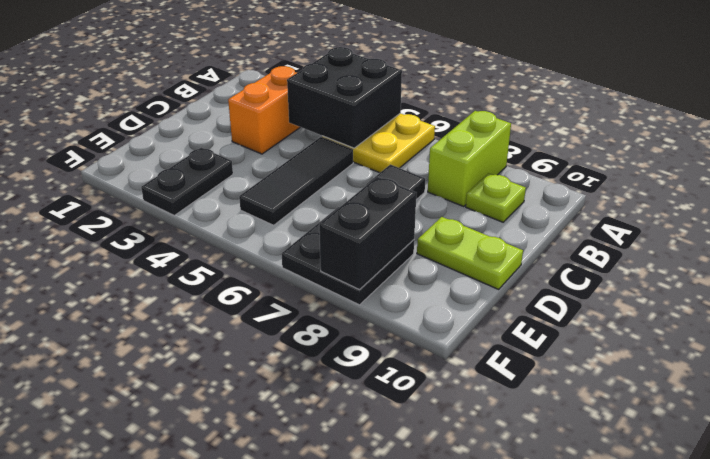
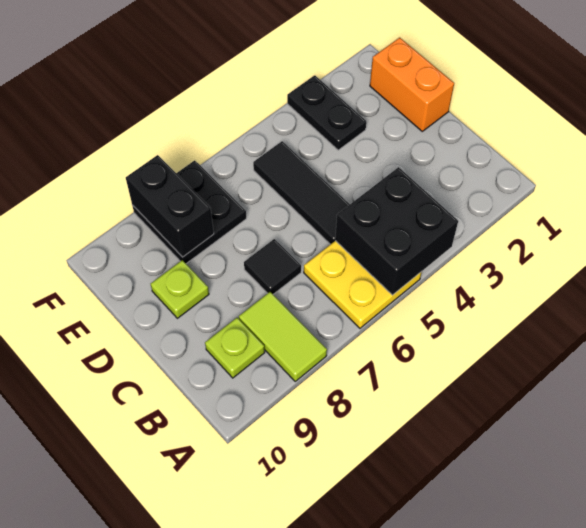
lime 1x2 brick [428,111,511,207] -> lime 1x2 tile [239,292,327,381]
orange 1x2 brick [228,66,300,154] -> orange 1x2 brick moved to [370,38,454,131]
lime 1x2 plate [417,217,523,289] -> lime 1x1 plate [151,260,209,318]

